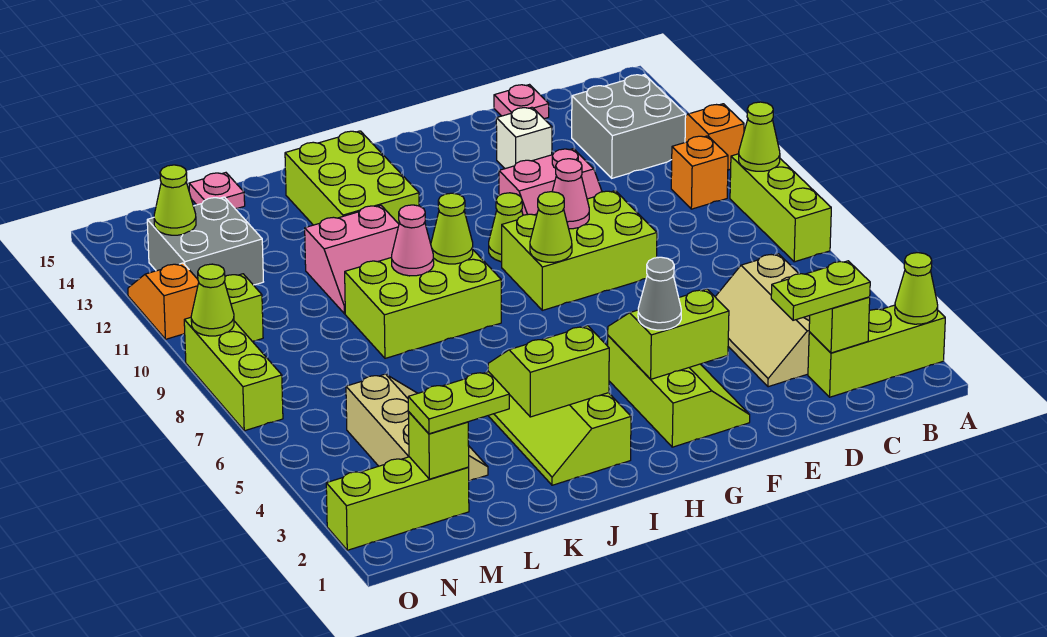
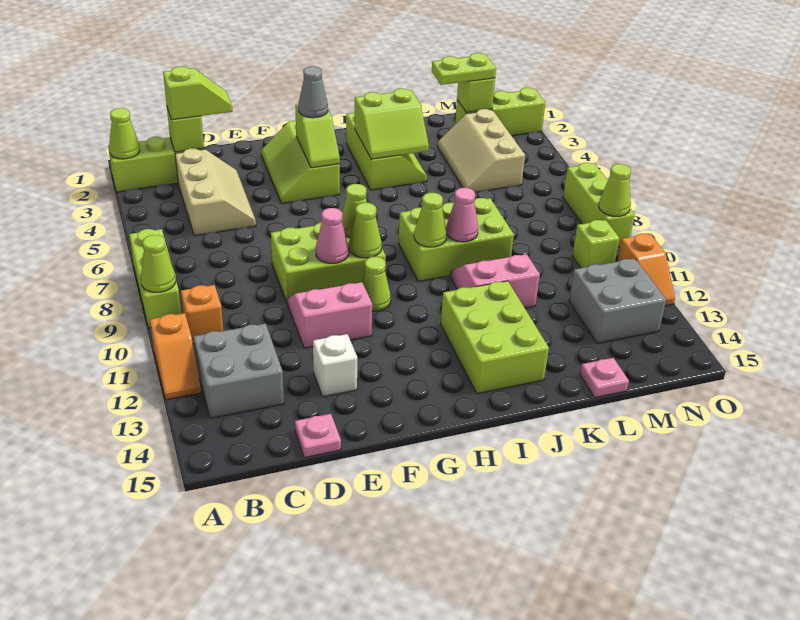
lime 1x2 plate [771,261,870,320] -> lime 1x2 slope [163,67,233,120]
lime 2x2 slope [608,289,729,379] -> lime 1x2 slope [295,105,340,168]
lime 1x1 cone [154,165,196,235] -> lime 1x1 cone moved to [349,203,382,258]

